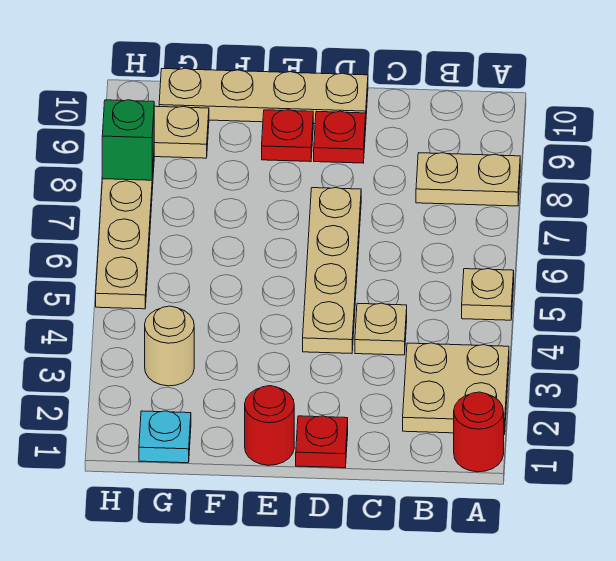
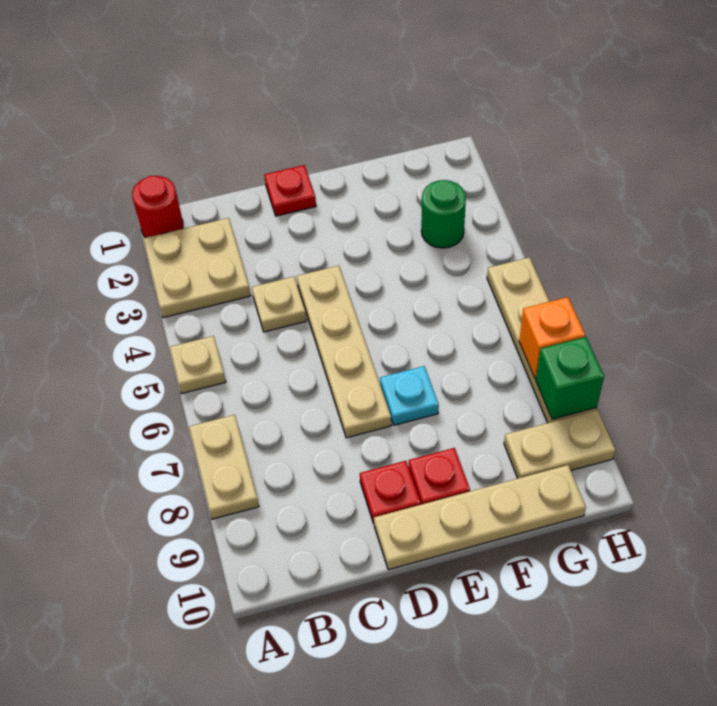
tan 1x2 plate [416,153,520,206] -> tan 1x2 plate turned to [189,415,259,519]
red 1x1 round brick [245,386,294,465] -> none
cyan 1x1 plate [139,411,191,463] -> cyan 1x1 plate moved to [380,366,439,425]
tan 1x1 round brick [145,306,194,386] -> green 1x1 round brick [421,180,466,248]
none -> orange 1x1 brick [519,297,585,379]

